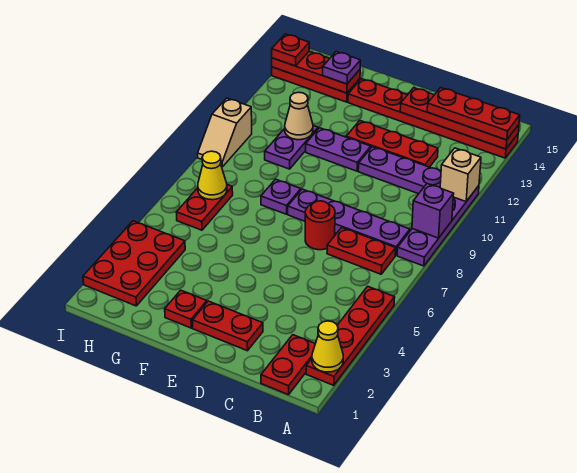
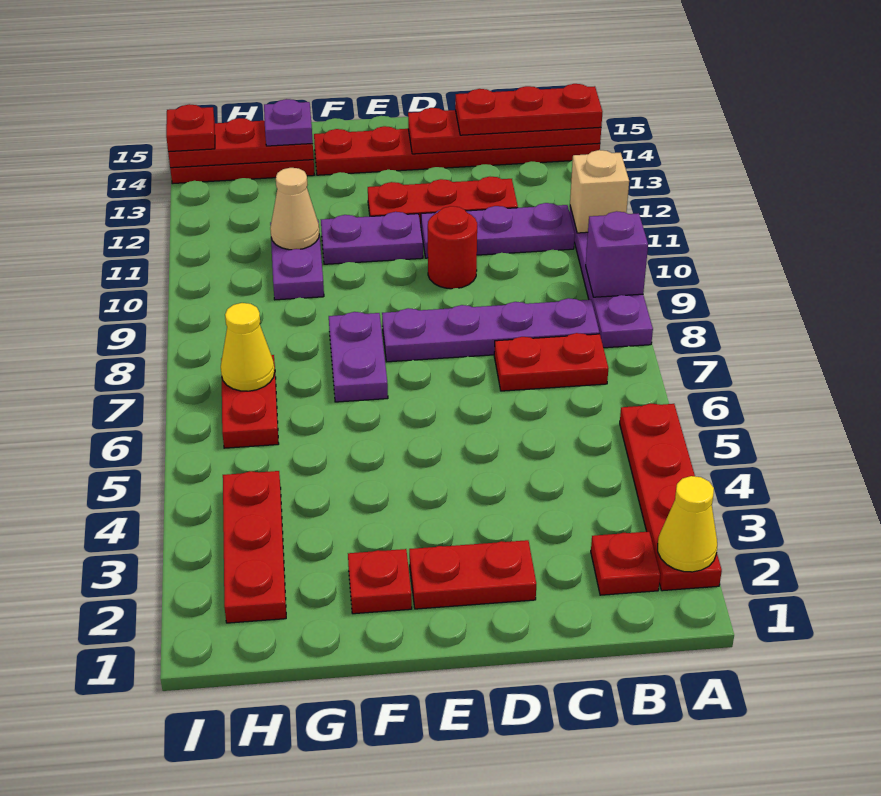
red 1x2 plate [261,335,315,395] -> red 1x1 plate [591,532,660,595]
red 1x1 round brick [305,201,335,250] -> red 1x1 round brick moved to [428,206,477,289]
purple 1x1 plate [261,179,301,214] -> purple 1x2 plate [329,312,388,402]
red 2x3 plate [83,221,185,306] -> red 1x3 plate [223,471,286,623]
tan 1x2 slope [198,98,252,167] -> none

